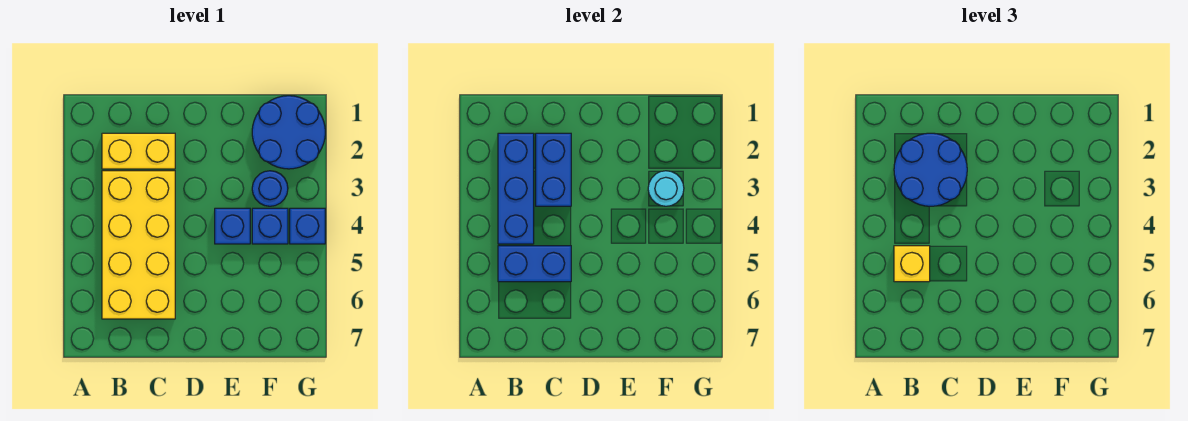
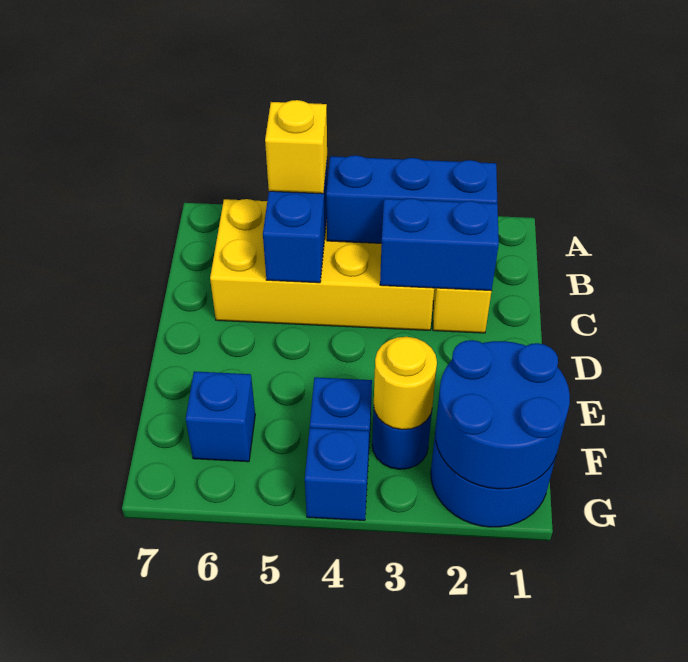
blue 2x2 round brick [894,133,967,206] -> blue 2x2 round brick moved to [435,340,570,489]
blue 1x1 brick [215,208,250,244] -> blue 1x1 brick moved to [186,371,255,462]
cyan 1x1 round brick [648,171,684,206] -> yellow 1x1 round brick [374,337,437,430]

